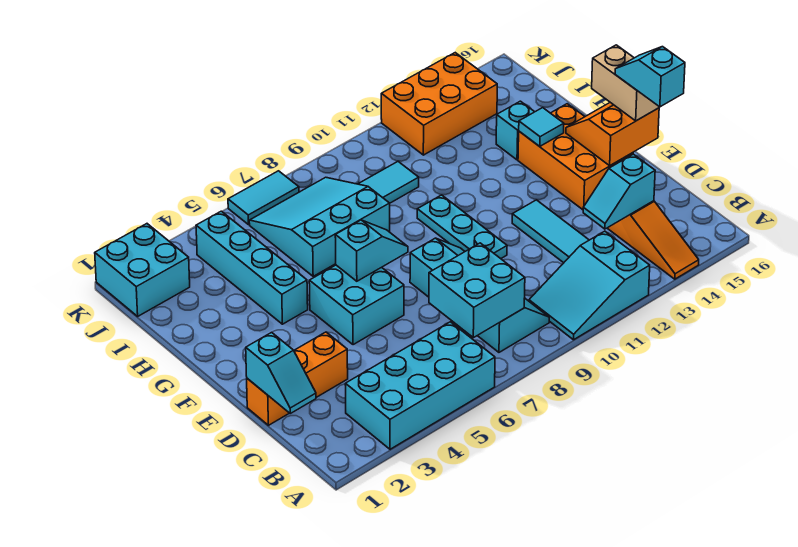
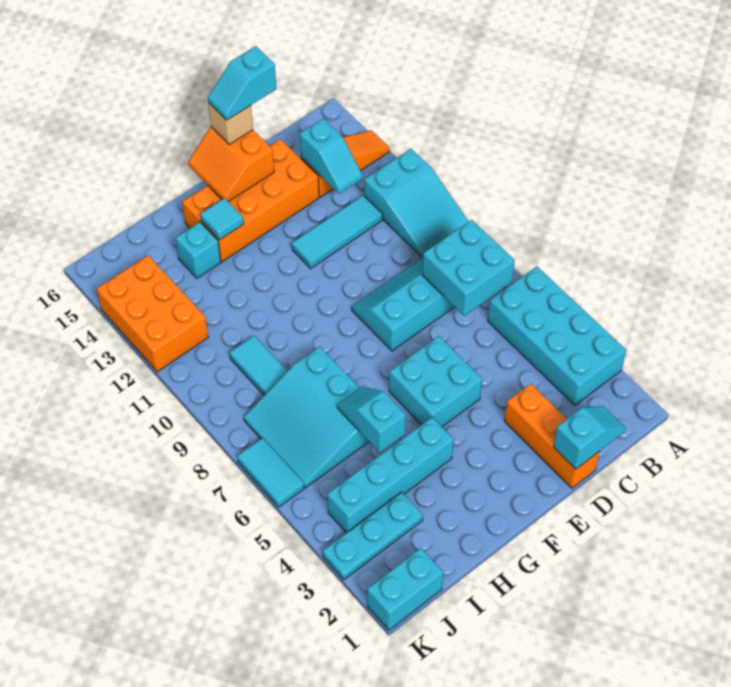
cyan 1x3 plate [417,195,507,259] -> cyan 1x3 plate moved to [323,492,423,580]
orange 2x3 brick [518,104,633,210] -> orange 2x4 brick [182,139,319,262]
tan 1x2 brick [592,45,659,121] -> tan 1x1 brick [208,103,253,145]
cyan 1x2 slope [335,220,408,281] -> cyan 1x2 slope moved to [337,387,406,453]
cyan 2x2 brick [95,224,190,316] -> cyan 1x2 brick [367,548,443,630]

